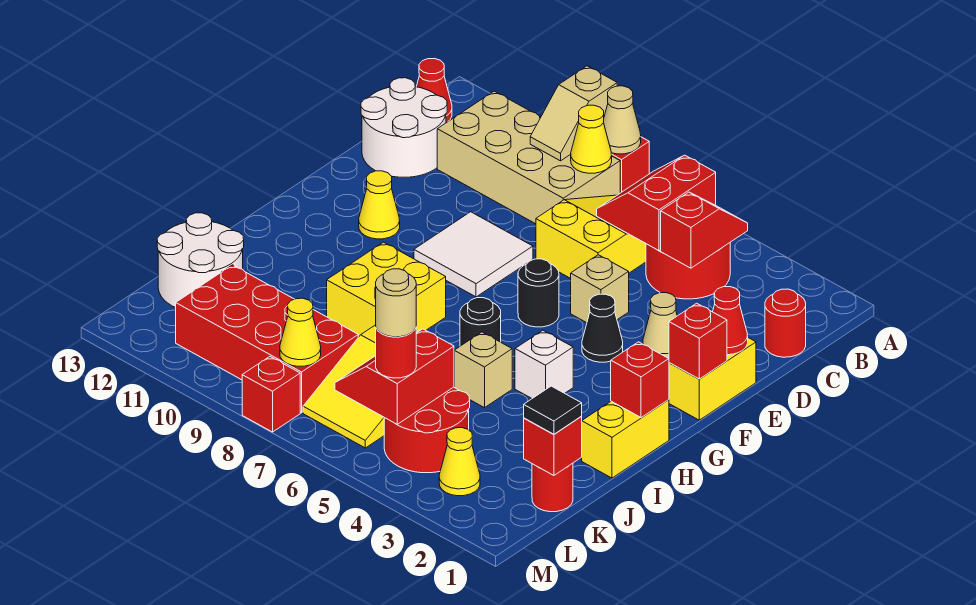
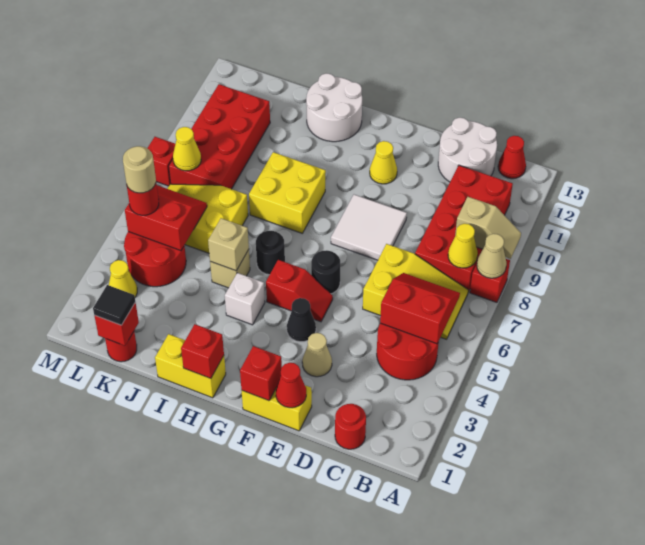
tan 1x2 slope [530,66,617,161] -> tan 1x2 slope turned to [455,197,521,259]
red 1x2 slope [661,192,748,268] -> red 1x2 slope moved to [266,260,333,322]
tan 2x4 brick [437,91,620,224] -> red 2x4 brick [415,165,513,292]
tan 1x1 brick [571,255,629,323] -> tan 1x1 brick moved to [208,218,249,271]
white 2x2 round brick [157,213,244,308] -> white 2x2 round brick moved to [306,73,362,142]

